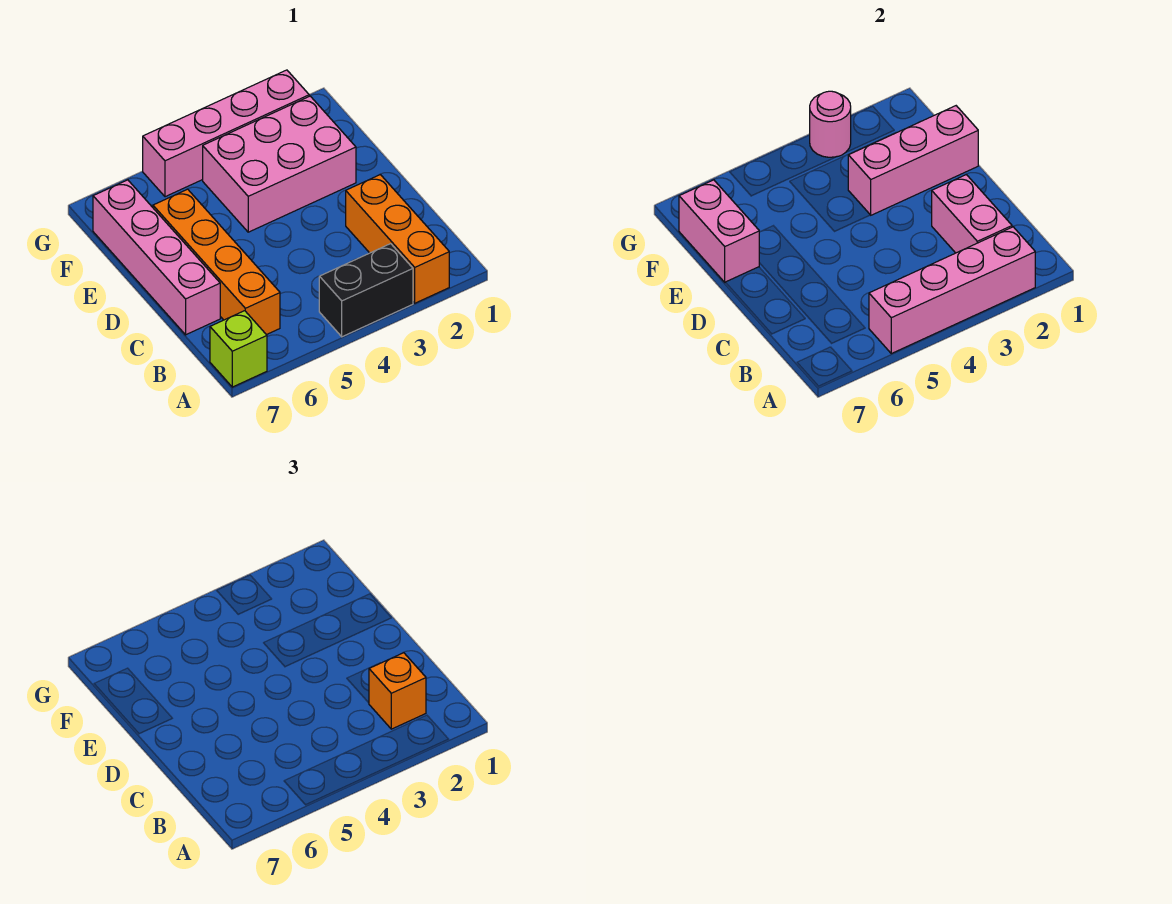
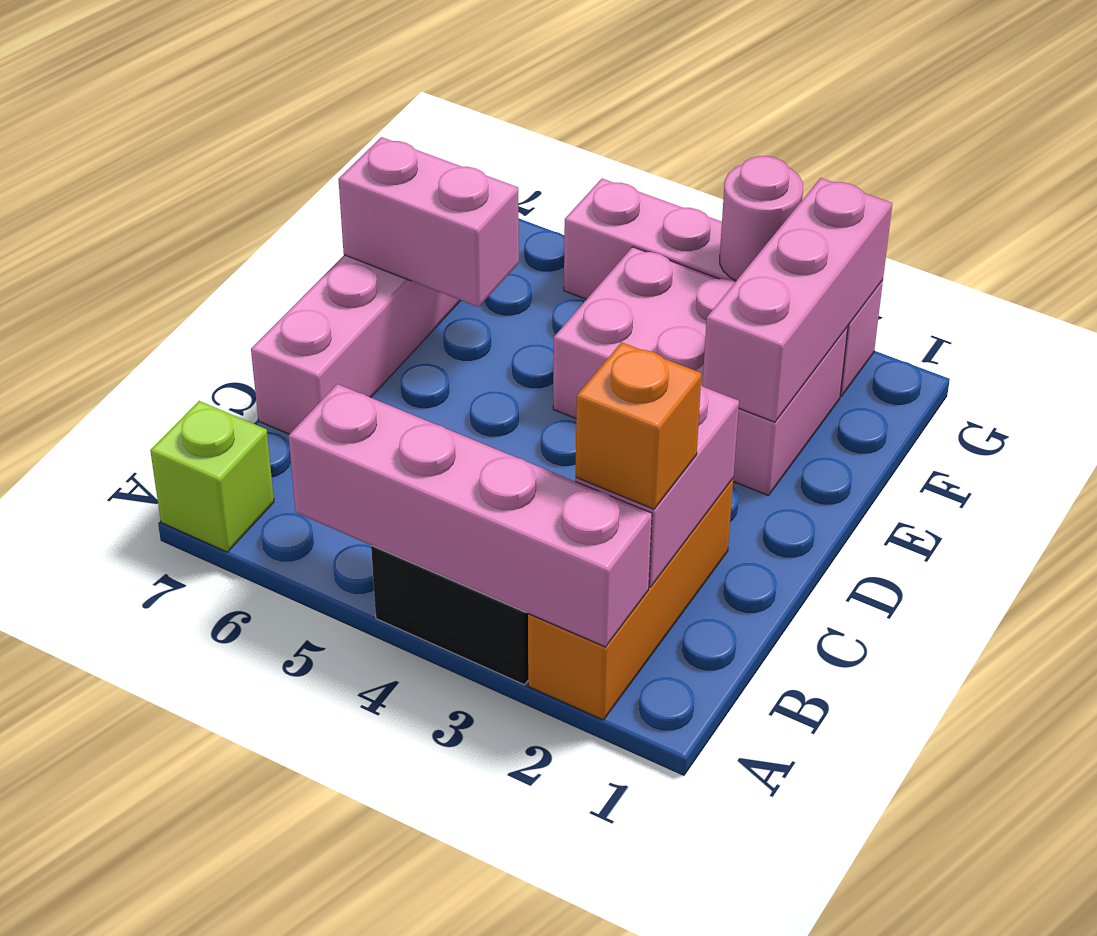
orange 1x4 brick [153,189,280,335] -> none
pink 1x3 brick [848,106,978,215] -> pink 1x3 brick turned to [702,178,892,422]
pink 1x2 brick [679,180,759,282] -> pink 1x2 brick turned to [338,137,519,307]

